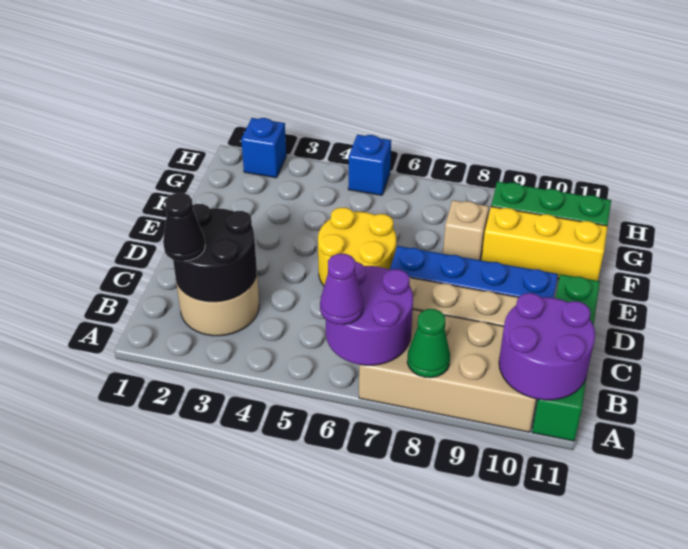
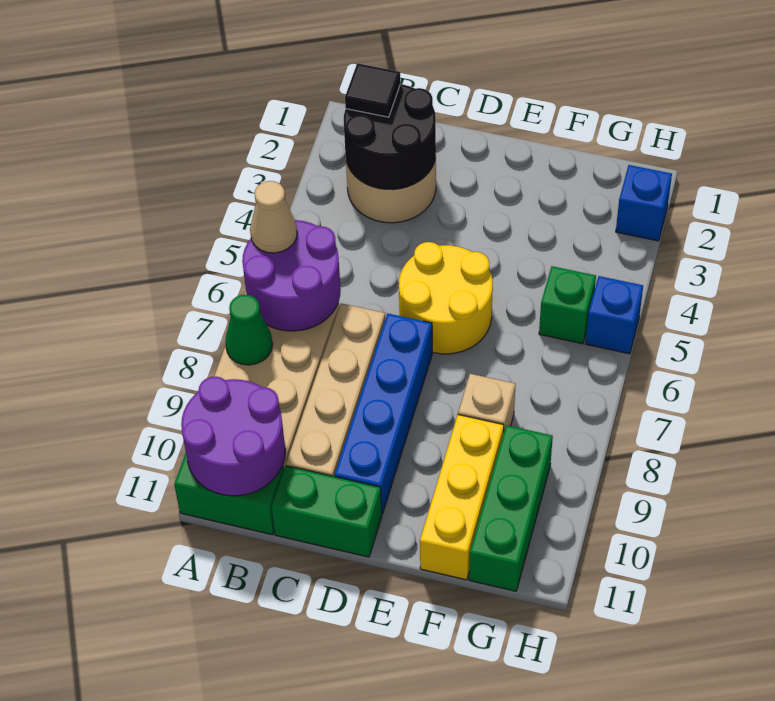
purple 1x1 cone [320,254,363,325] -> tan 1x1 cone [250,181,297,253]
black 1x1 cone [163,193,205,261] -> black 1x1 tile [345,63,401,117]
none -> green 1x1 brick [539,266,596,344]

